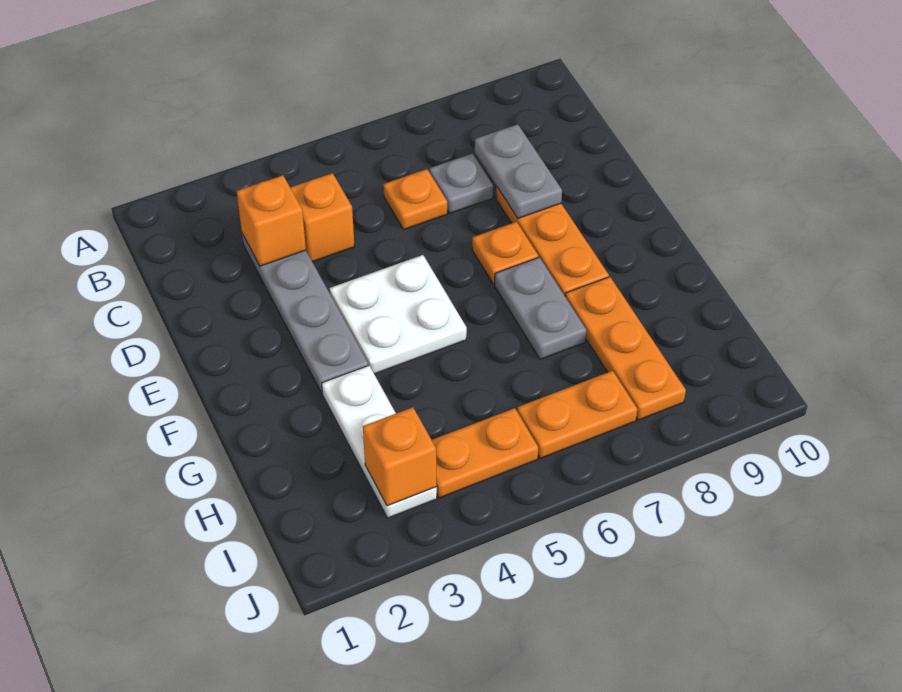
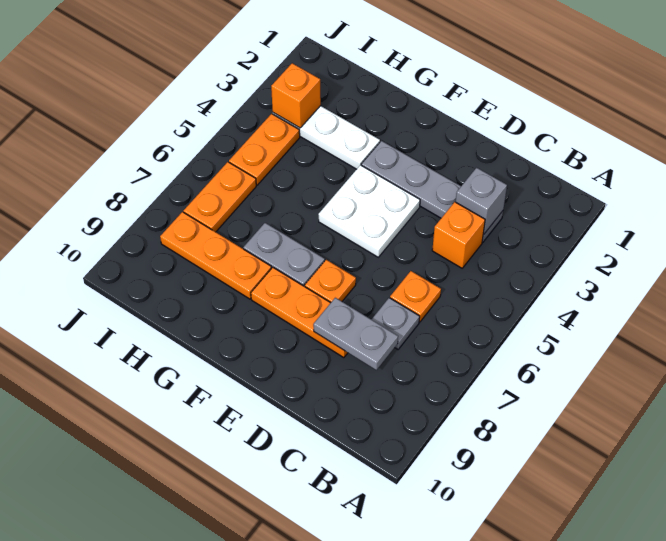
orange 1x1 brick [237,175,306,266] -> grey 1x1 brick [456,168,507,234]

